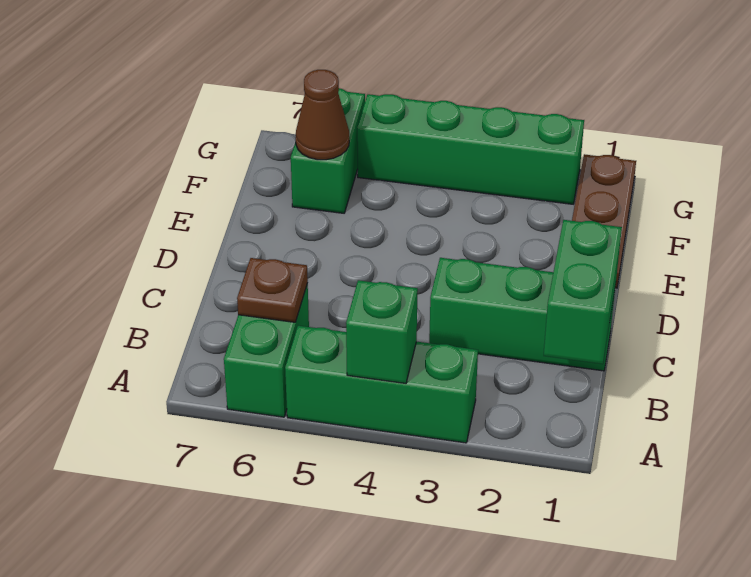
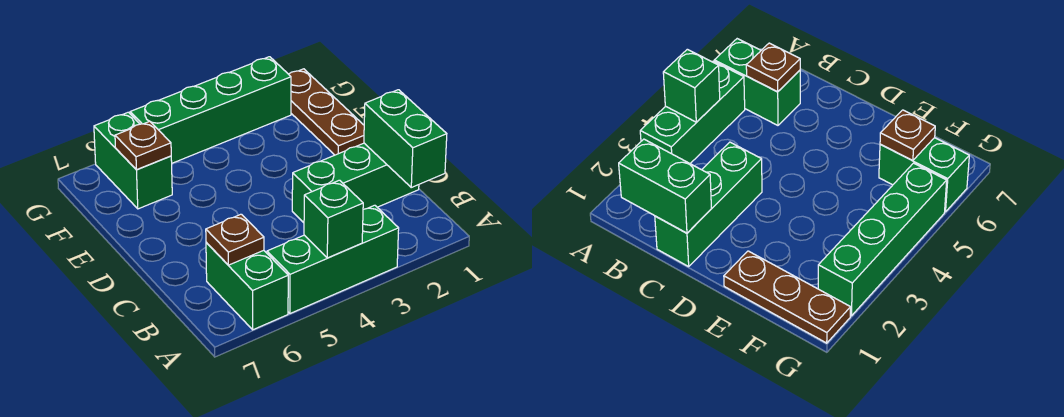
brown 1x1 cone [296,70,349,160] -> brown 1x1 plate [115,121,171,170]

